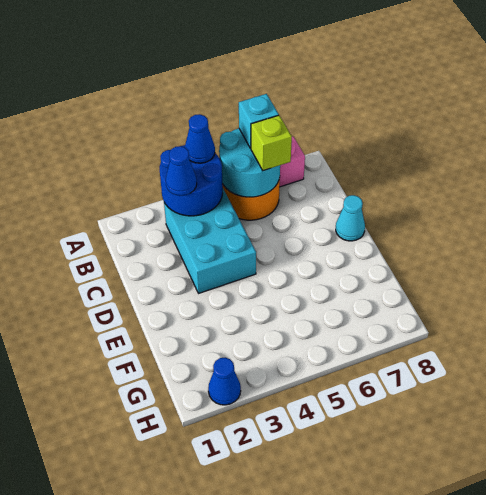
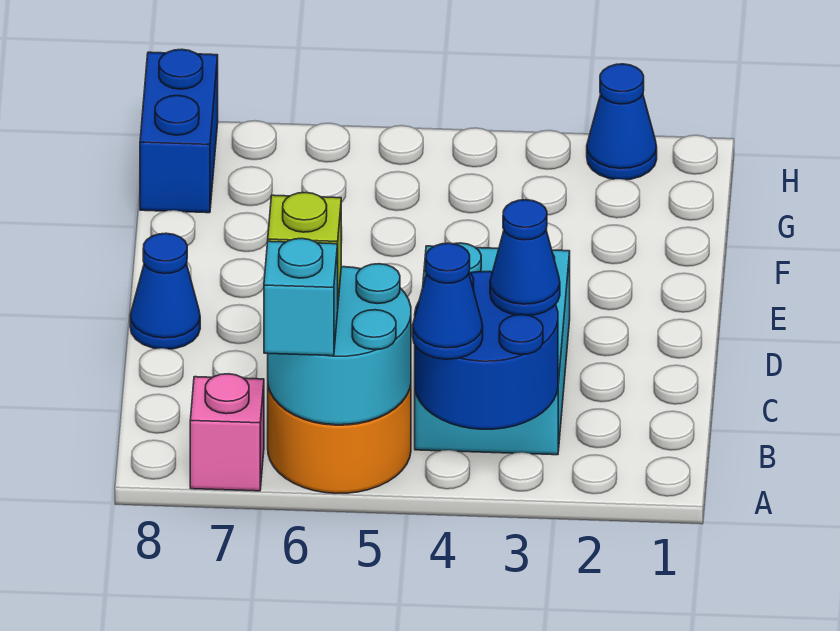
cyan 1x1 cone [336,195,365,241] -> blue 1x1 cone [130,233,200,349]
none -> blue 1x2 brick [140,49,218,213]

